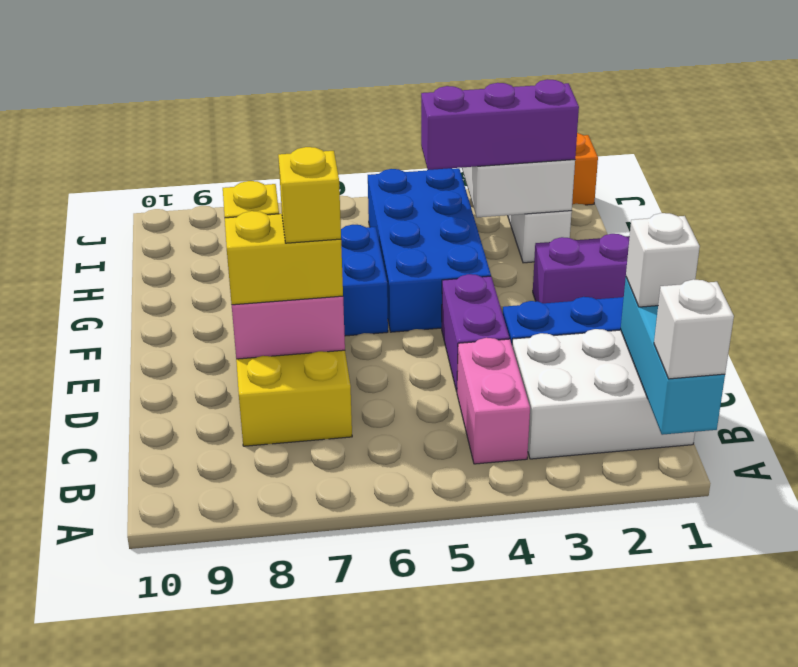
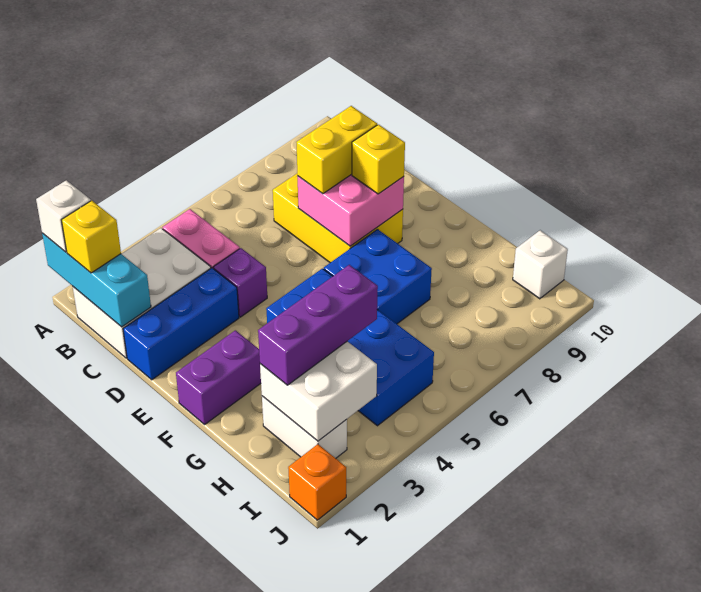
white 1x1 brick [626,213,700,307] -> white 1x1 brick moved to [513,230,568,299]
purple 1x2 brick [442,274,509,391] -> purple 1x1 brick [213,248,267,317]
yellow 1x1 brick [278,147,341,243] -> yellow 1x1 brick moved to [62,201,121,273]

